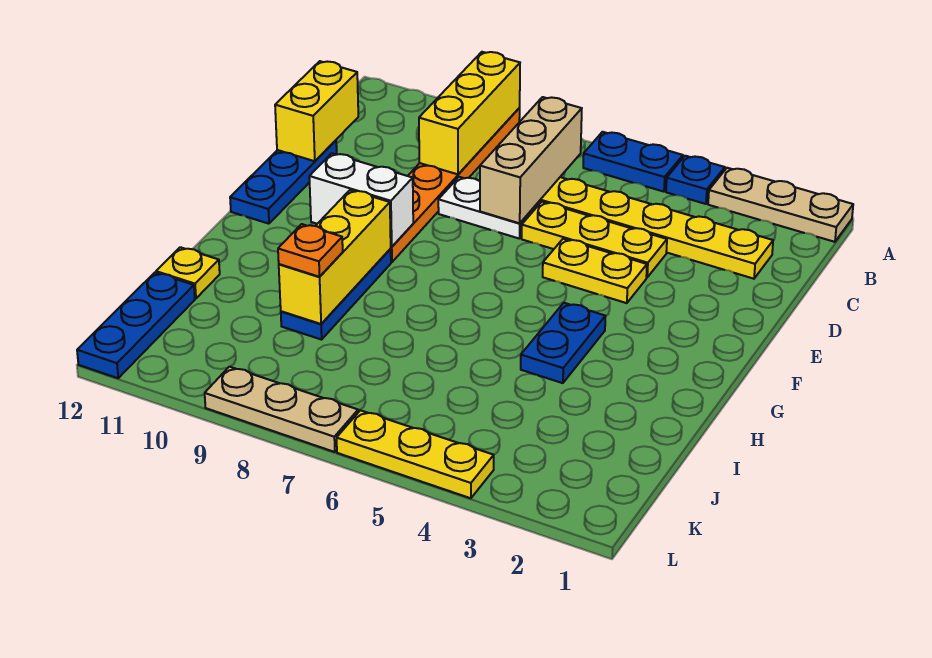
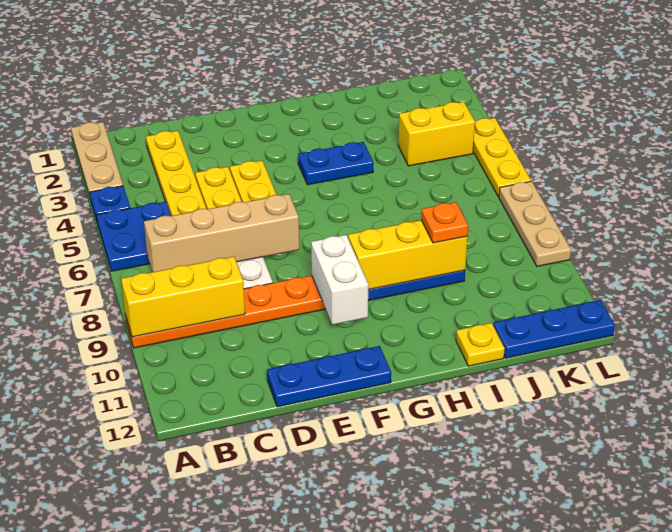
blue 1x2 plate [583,132,683,192] -> blue 2x2 plate [96,202,171,271]
tan 1x3 brick [480,97,582,223] -> tan 1x4 brick [144,194,299,272]
yellow 1x2 brick [275,61,358,161] -> yellow 1x2 brick moved to [398,102,475,166]

